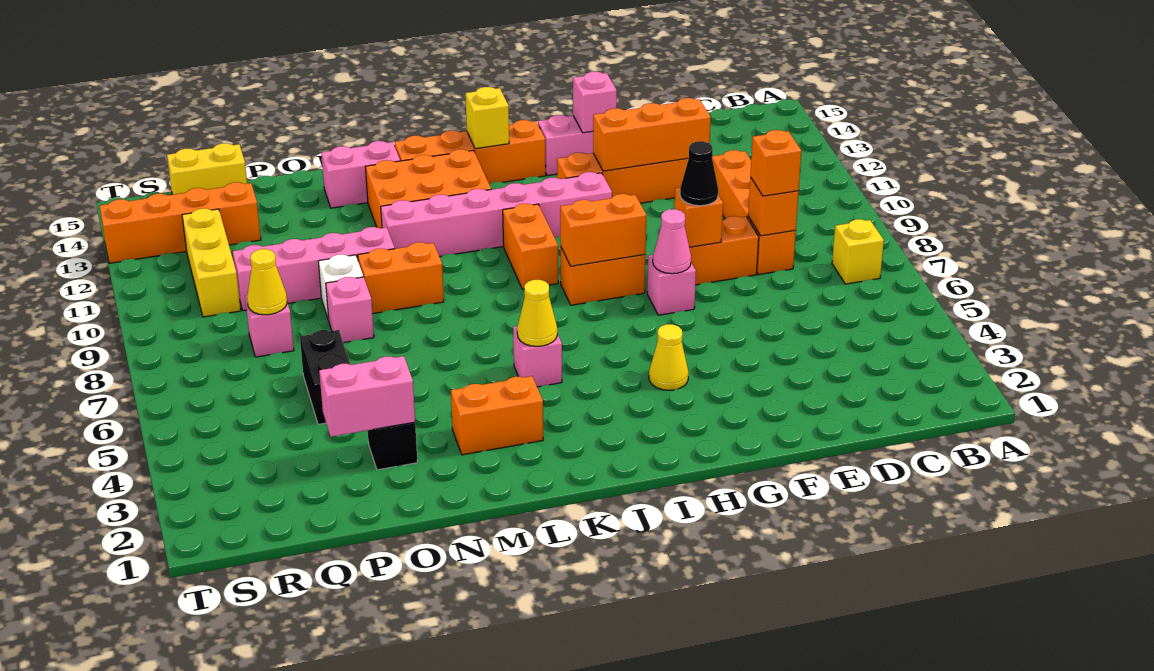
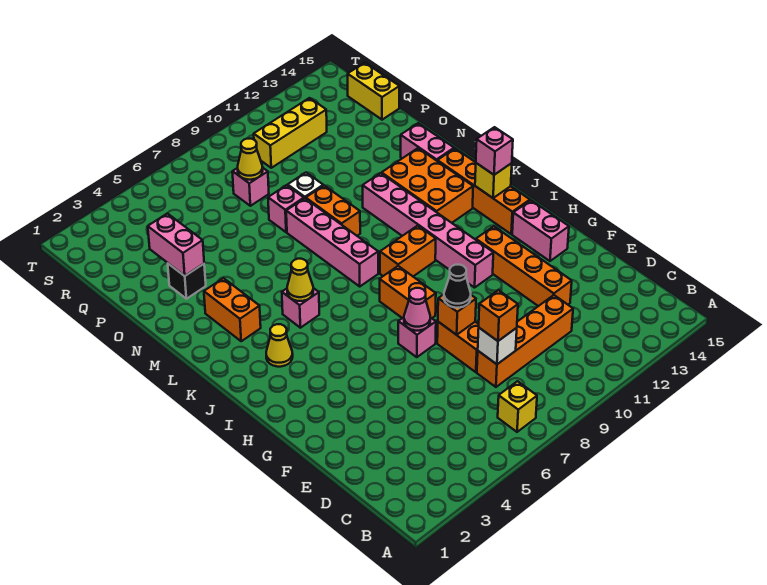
orange 1x1 brick [748,177,799,236] -> white 1x1 brick [478,328,517,364]
orange 1x3 brick [593,98,711,171] -> none
pink 1x1 brick [573,72,617,133] -> pink 1x1 brick moved to [476,127,513,175]
yellow 1x1 cone [649,324,689,390] -> yellow 1x1 cone moved to [266,324,293,367]
orange 1x2 brick [560,194,646,266] -> none
pink 1x4 brick [233,227,395,311] -> pink 1x4 brick moved to [286,198,378,286]
black 1x2 brick [300,330,350,424] -> none
orange 1x4 brick [100,182,261,263] -> none

